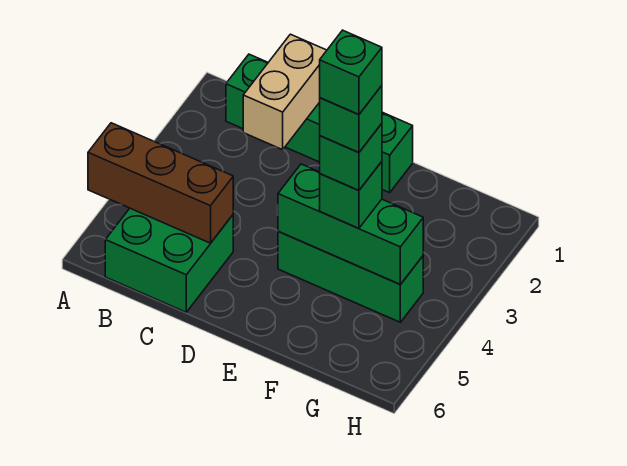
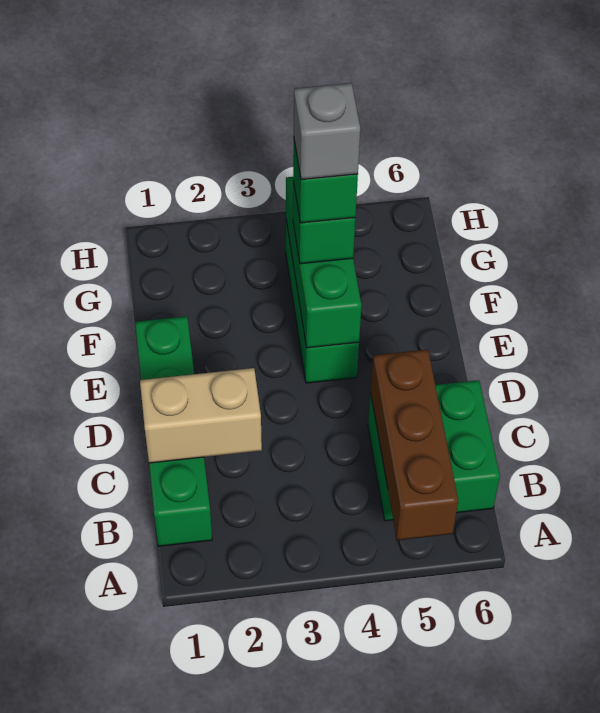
green 1x1 brick [320,86,382,153] -> grey 1x1 brick [294,83,360,180]
green 1x1 brick [320,30,382,115] -> none

